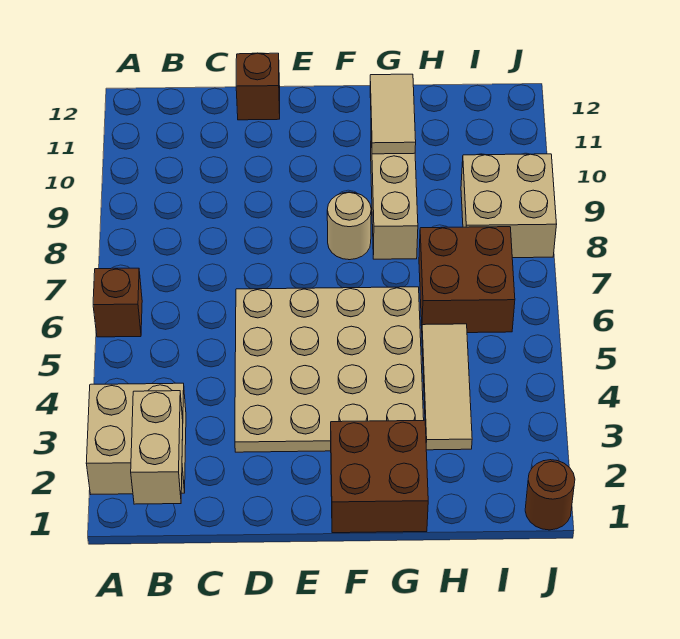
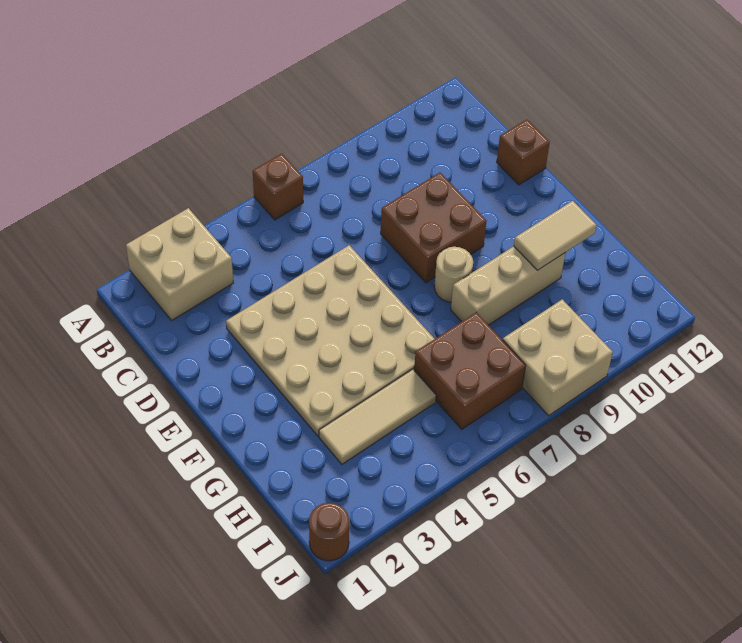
tan 1x2 brick [131,391,183,504] -> none
brown 2x2 brick [331,420,428,533] -> brown 2x2 brick moved to [381,173,486,283]

